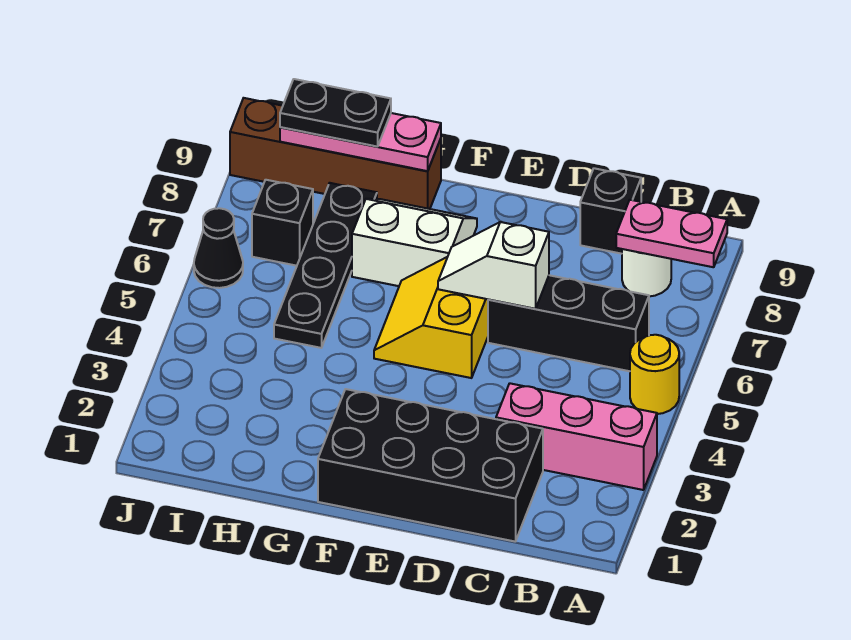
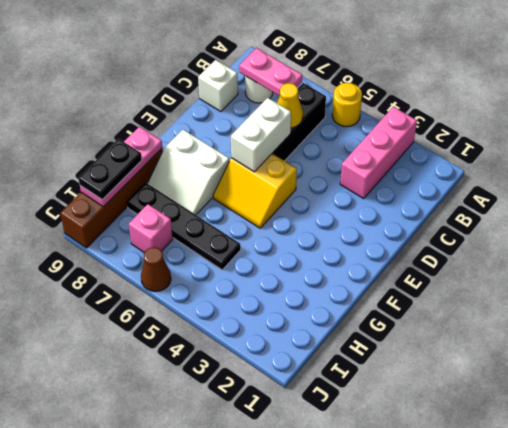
pink 1x2 plate [616,200,727,267] -> pink 1x2 plate turned to [239,48,302,96]
black 2x4 brick [318,389,543,541] -> none
none -> yellow 1x1 cone [277,83,303,128]
black 1x1 brick [580,168,641,254] -> white 1x1 brick [198,60,238,112]
white 1x2 slope [438,222,549,309] -> white 1x2 brick [231,98,291,172]
white 2x2 slope [352,199,477,286] -> white 2x2 slope turned to [147,130,229,215]
black 1x1 brick [252,180,313,266] -> pink 1x1 brick [129,204,173,253]
black 1x1 cone [194,208,243,288] -> brown 1x1 cone [141,247,171,292]

